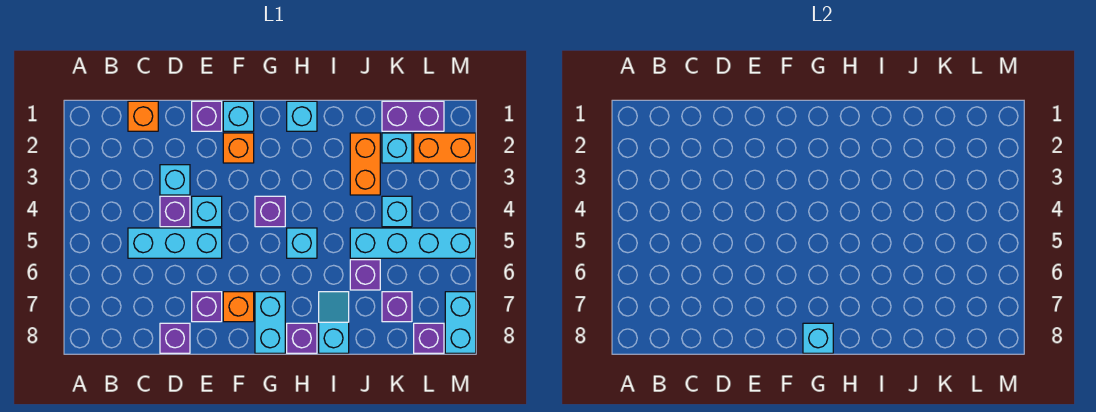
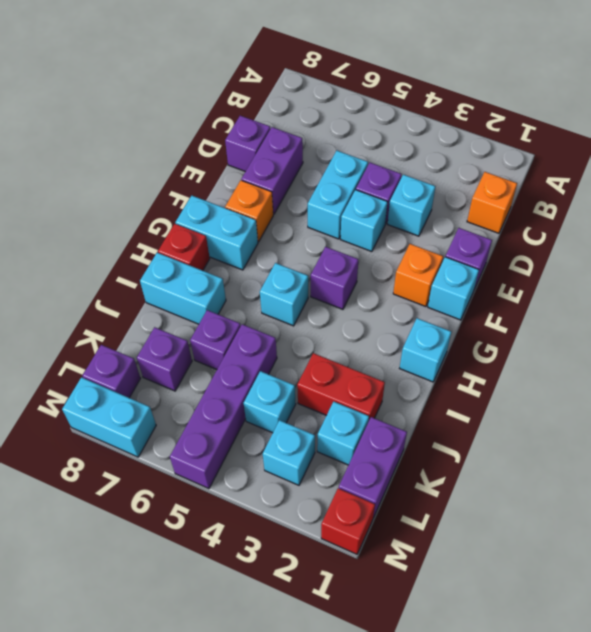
cyan 1x3 brick [128,228,222,258] -> cyan 1x2 brick [308,151,368,239]
purple 1x1 brick [192,292,222,322] -> purple 1x2 brick [241,127,303,214]
cyan 1x1 brick [803,323,833,353] -> cyan 1x1 brick moved to [263,420,315,485]
purple 1x1 brick [287,323,317,353] -> red 1x1 brick [158,224,210,271]
cyan 1x2 slope [319,292,349,353] -> cyan 1x2 brick [140,253,226,324]
orange 1x2 brick [350,133,380,195] -> red 1x2 brick [297,353,385,420]
cyan 1x4 brick [350,228,476,258] -> purple 1x4 brick [170,324,277,489]
orange 1x2 brick [414,133,476,163] -> none
none -> red 1x1 brick [321,488,375,554]

